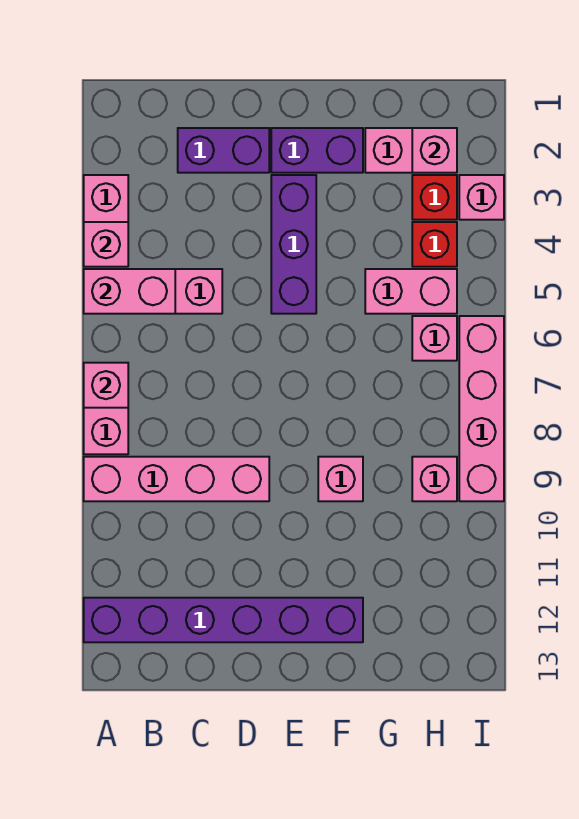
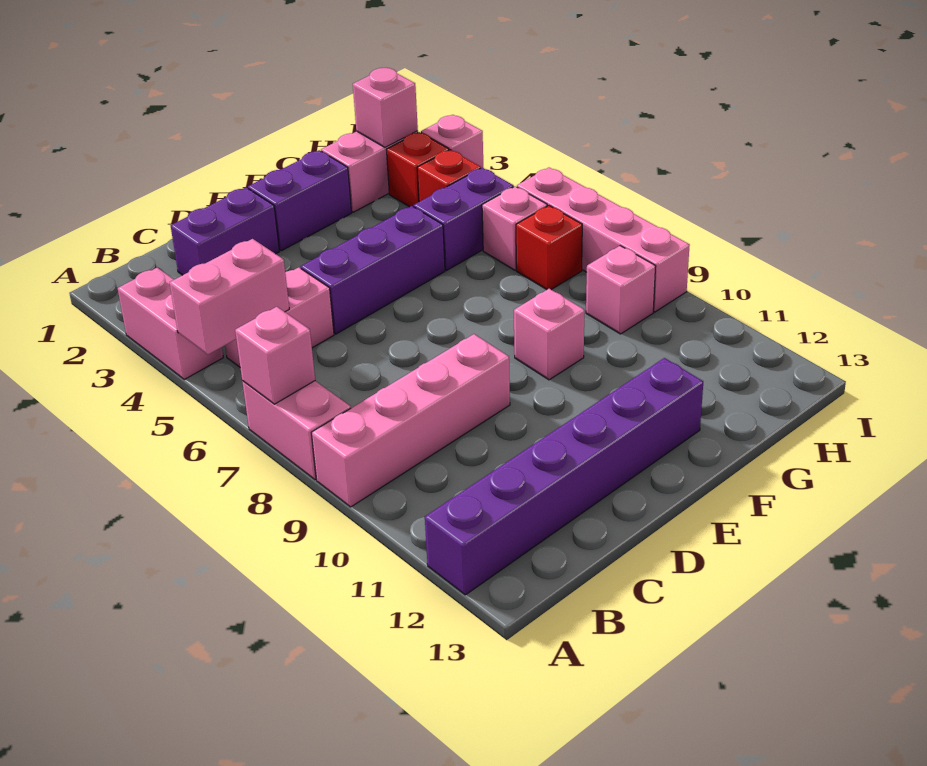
pink 1x1 brick [84,222,128,267] -> none
purple 1x3 brick [271,175,316,314] -> purple 1x3 brick turned to [301,206,445,334]
pink 1x2 brick [365,269,457,314] -> purple 1x2 brick [414,168,514,270]
none -> red 1x1 brick [516,206,582,290]

